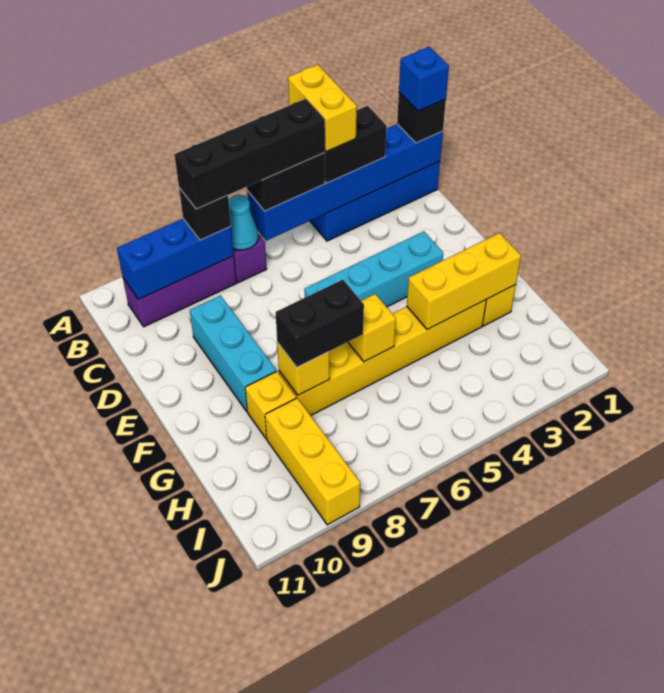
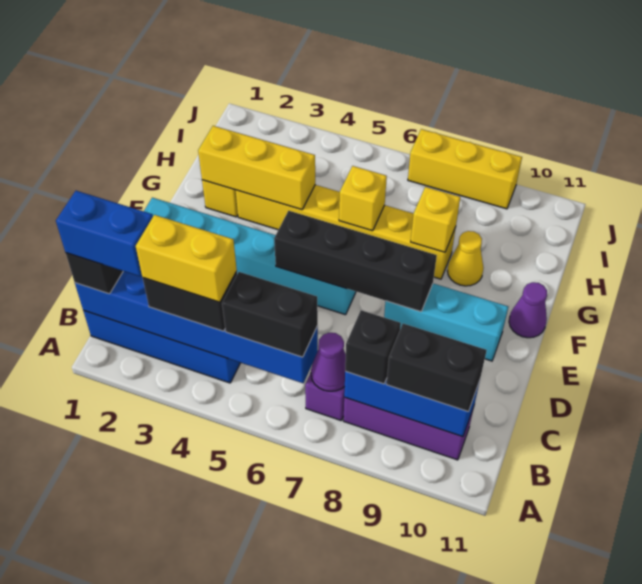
yellow 1x2 brick [288,65,357,152] -> yellow 1x2 brick turned to [136,215,237,302]
blue 1x1 brick [399,47,449,111] -> blue 1x2 brick [56,191,153,276]
black 1x4 brick [174,99,325,209] -> black 1x4 brick moved to [274,211,437,312]
cyan 1x1 cone [229,195,258,250] -> purple 1x1 cone [311,333,346,391]
cyan 1x3 brick [190,295,276,411] -> cyan 1x3 brick turned to [384,283,508,361]
cyan 1x4 brick [304,231,443,307] -> cyan 1x6 brick [144,198,356,315]
none -> purple 1x1 cone [509,282,547,338]
black 1x2 brick [275,280,364,367] -> black 1x2 brick moved to [386,324,487,412]
yellow 1x1 brick [245,371,296,439] -> yellow 1x1 cone [447,231,483,286]
yellow 1x3 brick [265,398,360,525] -> yellow 1x3 brick turned to [408,129,522,209]

